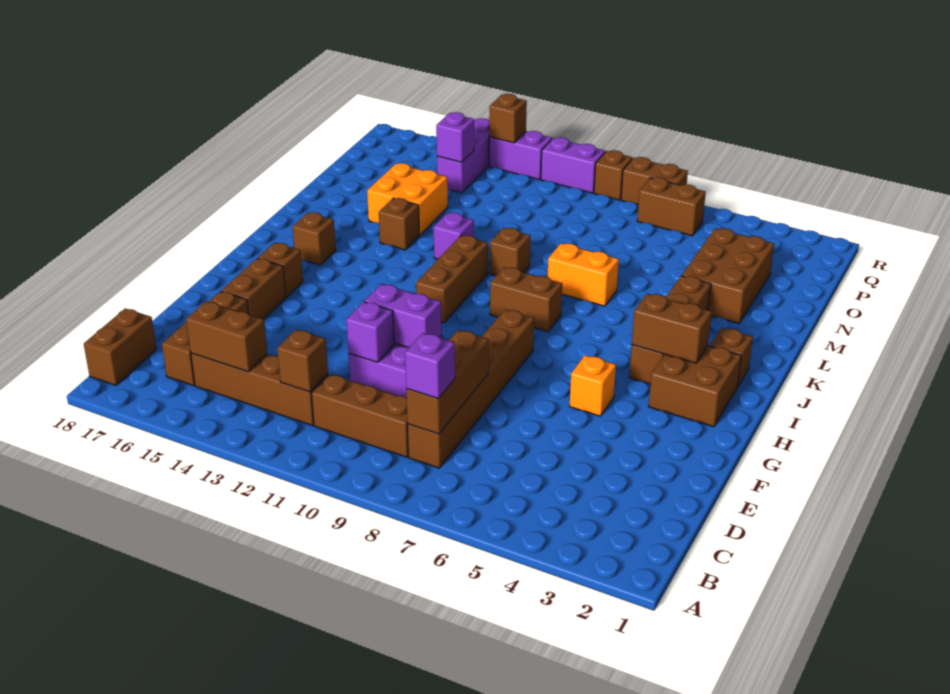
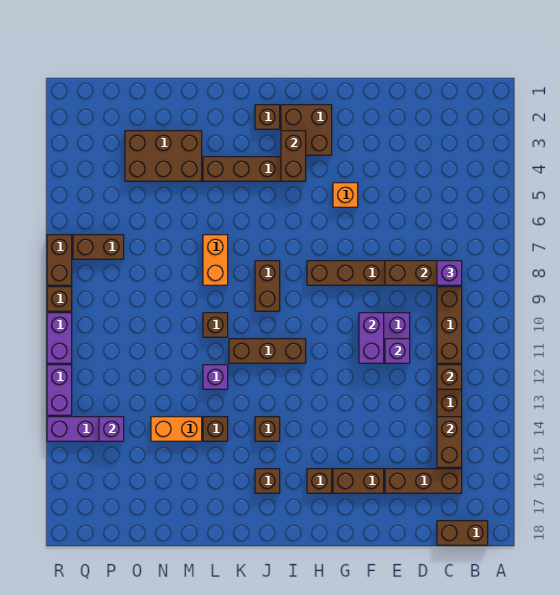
orange 2x2 brick [367,163,448,235] -> orange 1x2 brick [151,417,202,441]
brown 1x2 brick [637,177,706,236] -> brown 1x2 brick turned to [73,235,124,259]
brown 1x1 brick [489,94,527,143] -> brown 1x1 brick moved to [255,417,280,441]

